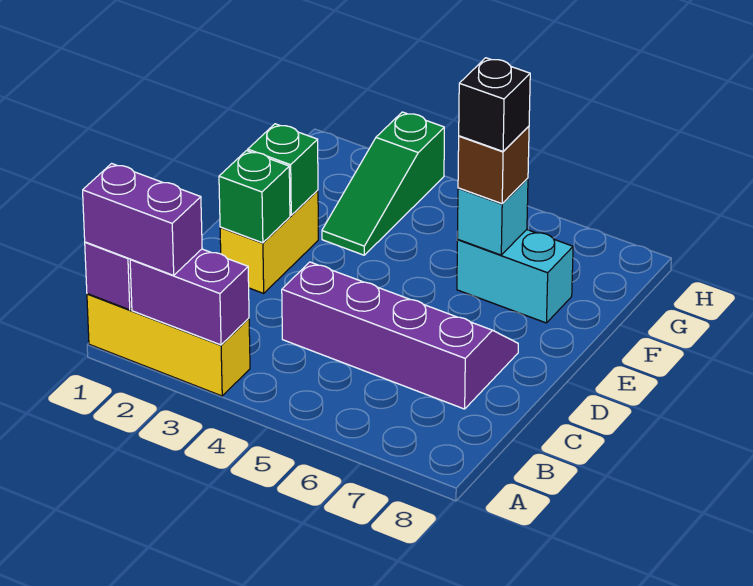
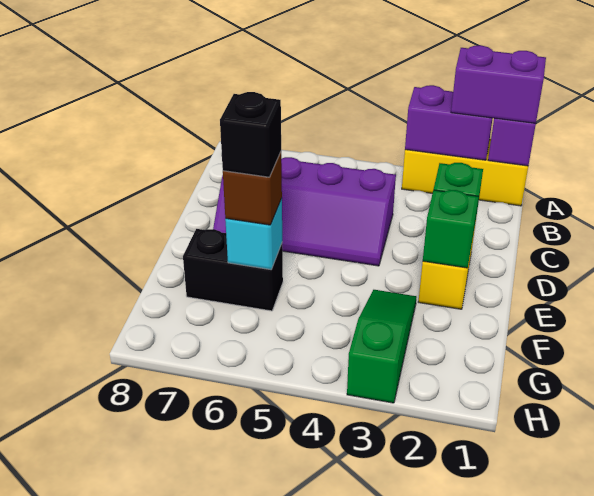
cyan 1x2 brick [457,230,573,323] -> black 1x2 brick [183,229,283,311]

